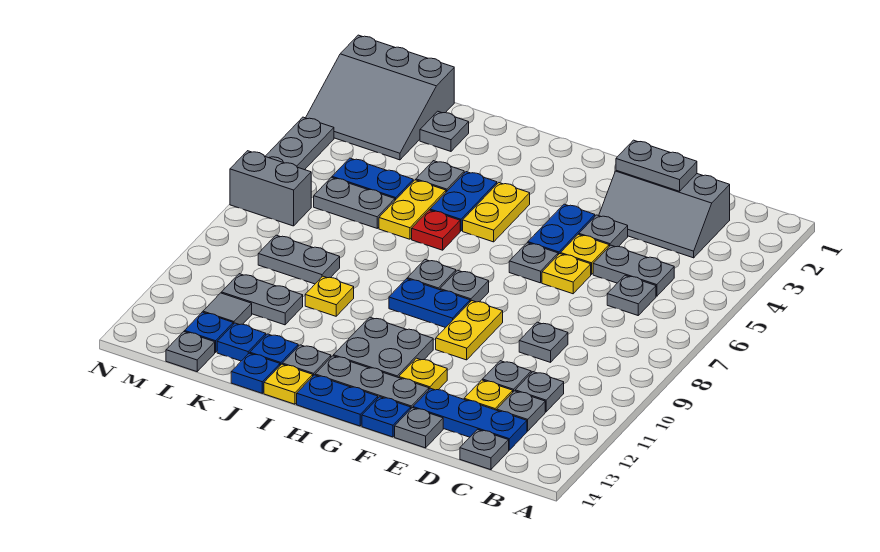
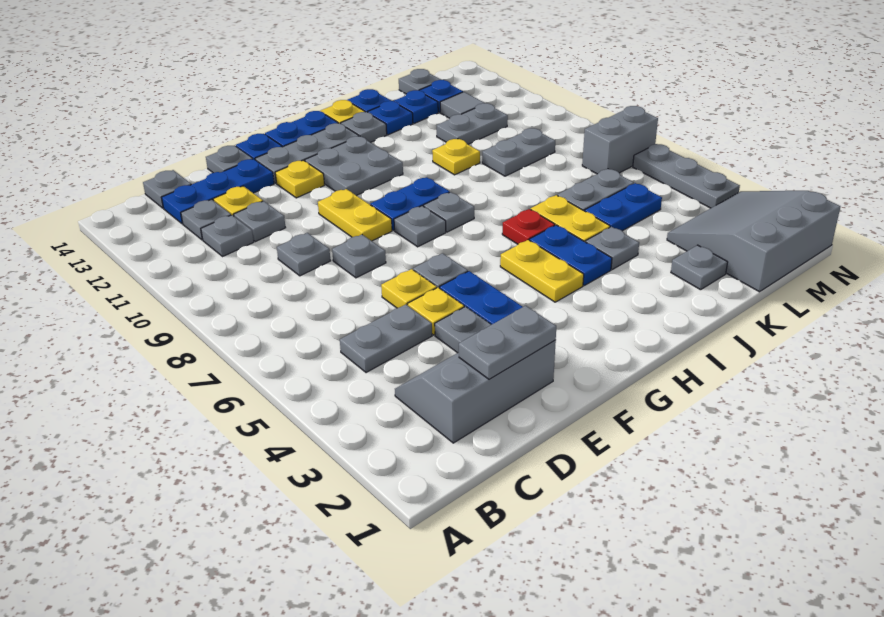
grey 1x1 plate [607,275,656,315] -> grey 1x1 plate moved to [332,235,386,278]

